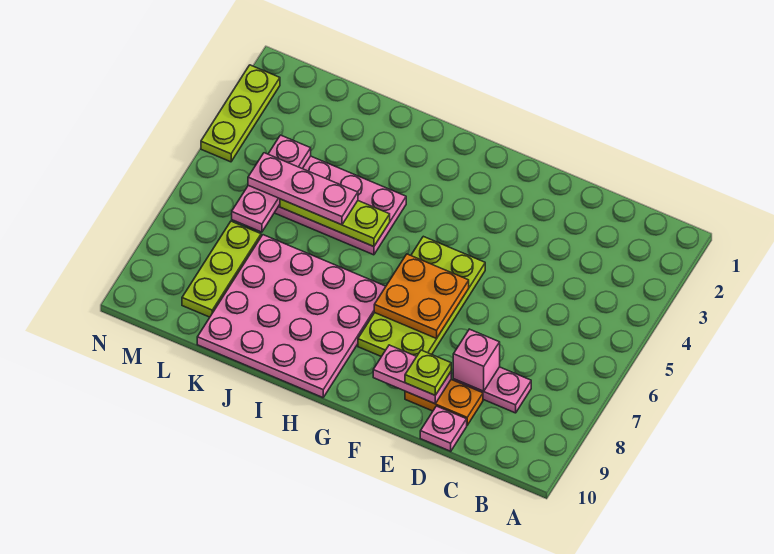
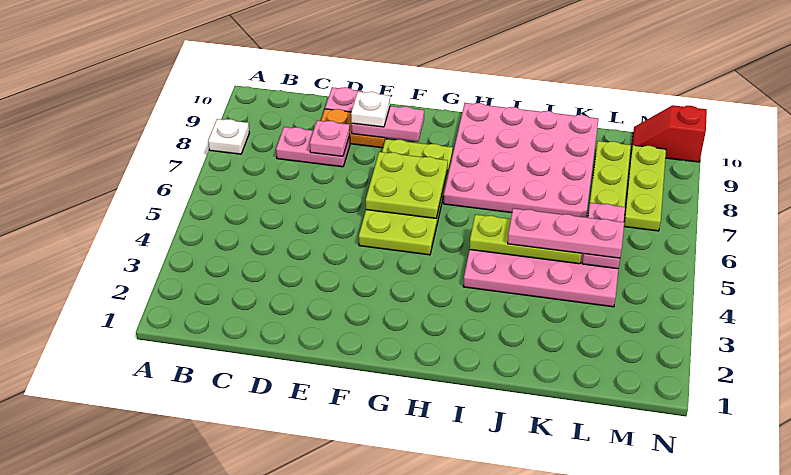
none -> white 1x1 plate [208,119,250,154]
pink 1x1 brick [453,329,500,391] -> pink 1x1 plate [310,121,350,156]
lime 1x1 plate [405,350,451,395] -> white 1x1 plate [351,92,390,127]
orange 2x2 plate [374,254,469,338] -> lime 2x2 plate [366,152,448,218]
pink 1x3 plate [232,135,311,232] -> pink 1x2 plate [582,203,625,269]
none -> red 1x2 slope [631,105,707,162]
lime 1x3 plate [201,65,280,162] -> lime 1x3 plate moved to [624,145,666,231]

